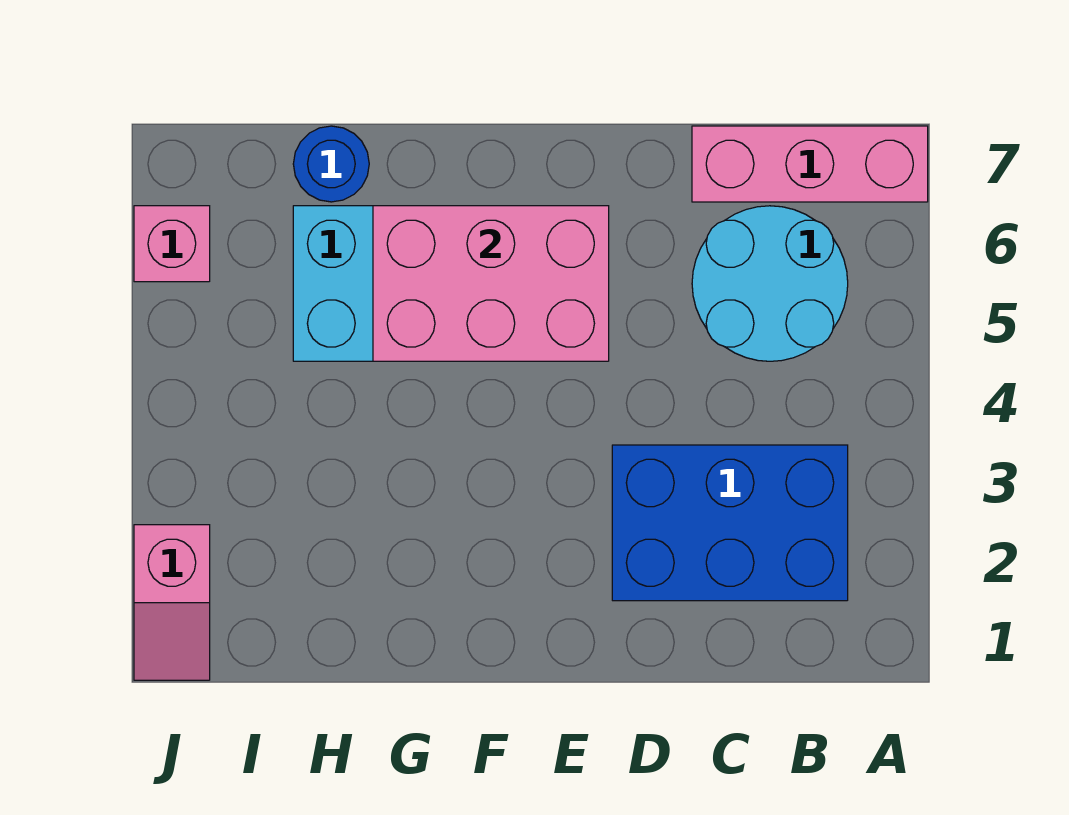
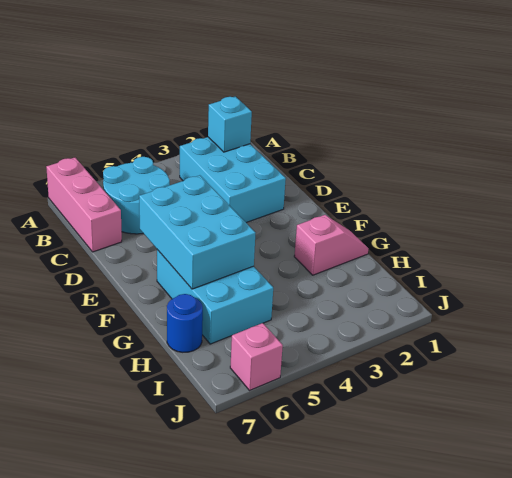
blue 2x3 brick [612,445,848,601] -> cyan 2x3 brick [180,137,286,223]
none -> cyan 1x1 brick [208,96,252,152]
pink 2x3 brick [373,206,609,361] -> cyan 2x3 brick [139,175,255,289]
pink 1x2 slope [134,525,210,680] -> pink 1x2 slope moved to [294,215,368,275]

